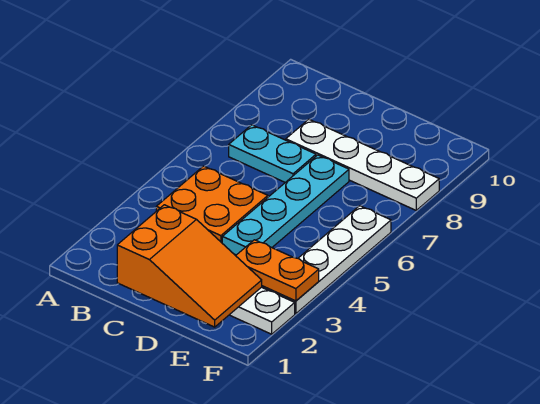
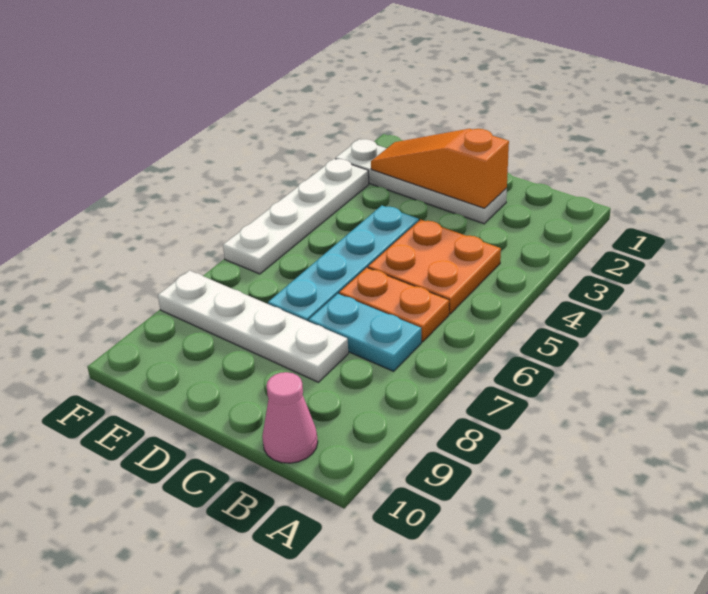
none -> pink 1x1 cone [262,372,318,463]
orange 2x3 slope [117,205,262,327] -> orange 1x3 slope [371,129,509,208]
orange 1x2 plate [236,240,319,301] -> orange 1x2 plate moved to [339,268,449,342]

